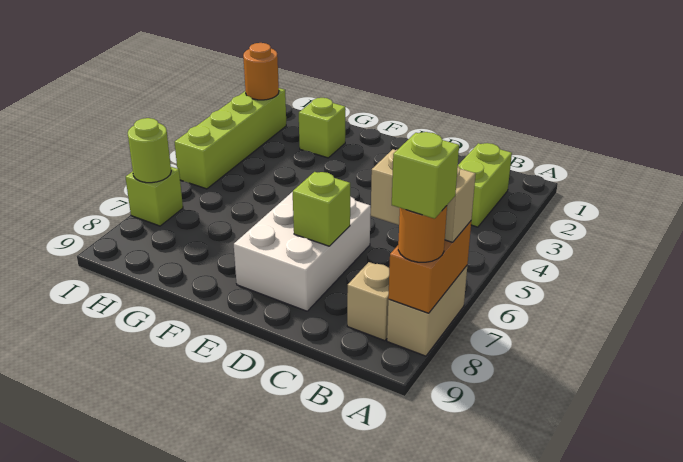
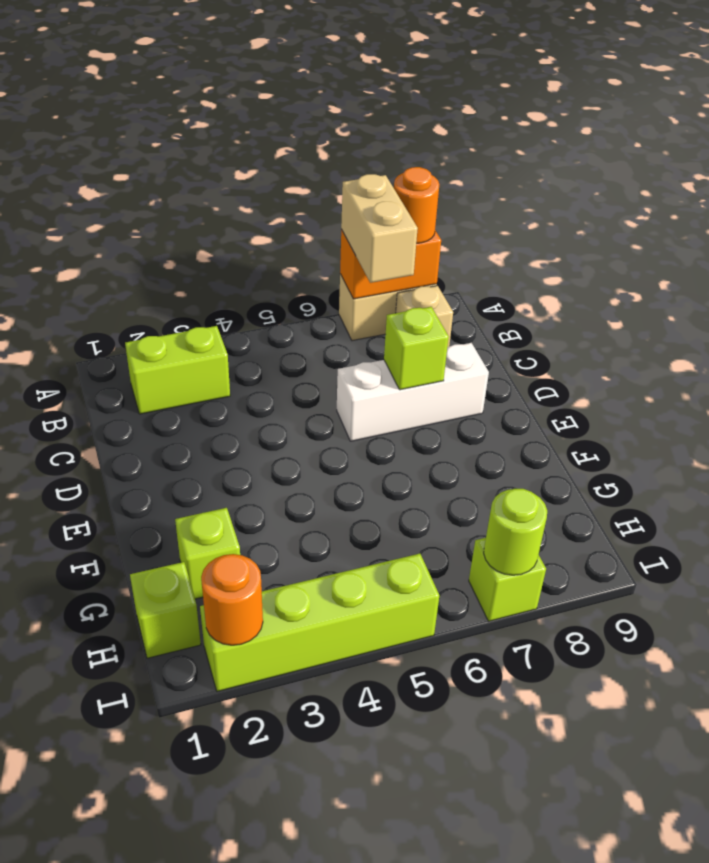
lime 1x1 brick [392,132,459,219] -> lime 1x1 brick moved to [130,562,201,658]
white 2x3 brick [234,192,371,311] -> white 1x3 brick [337,343,489,441]

